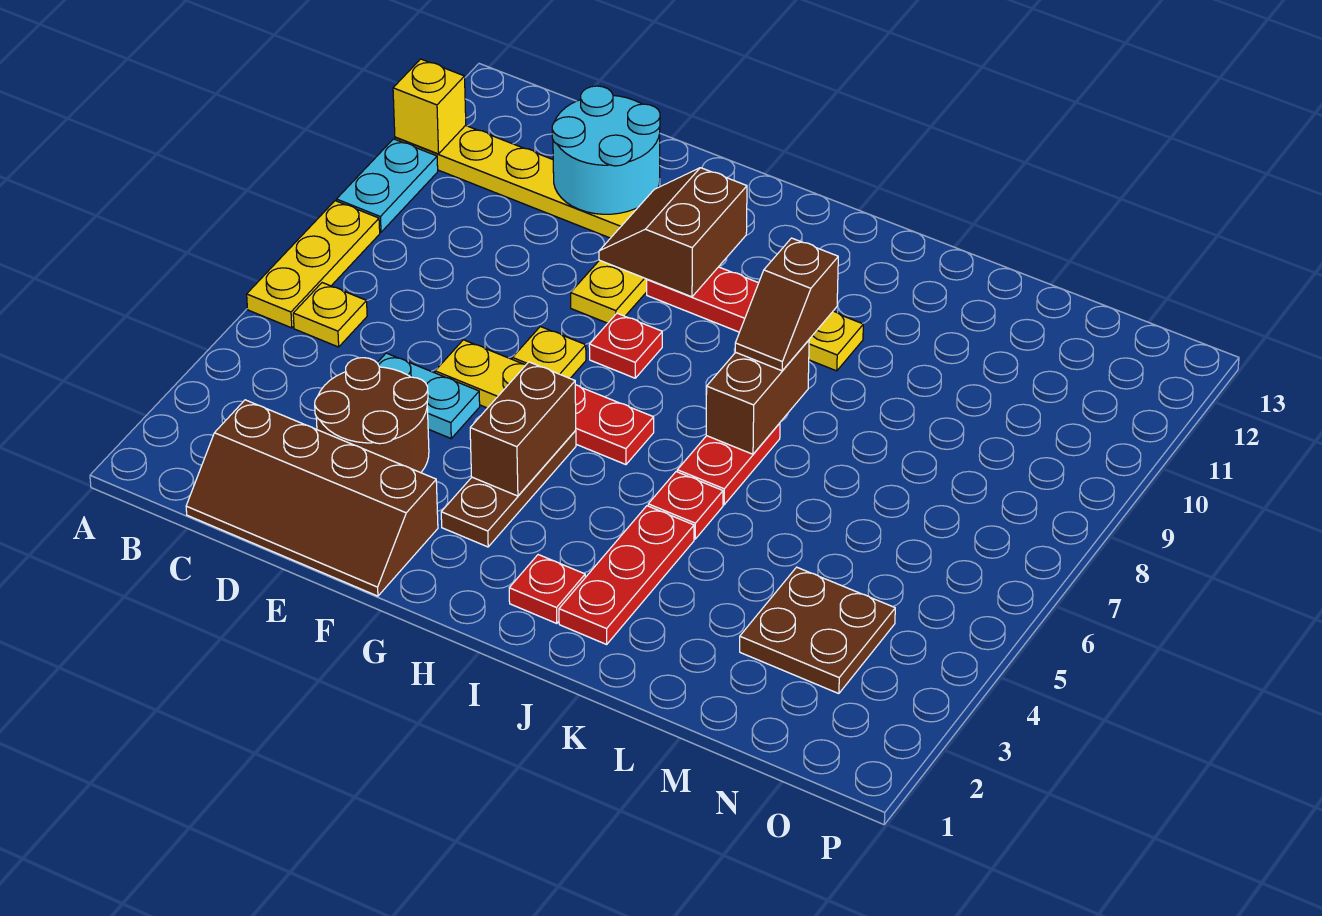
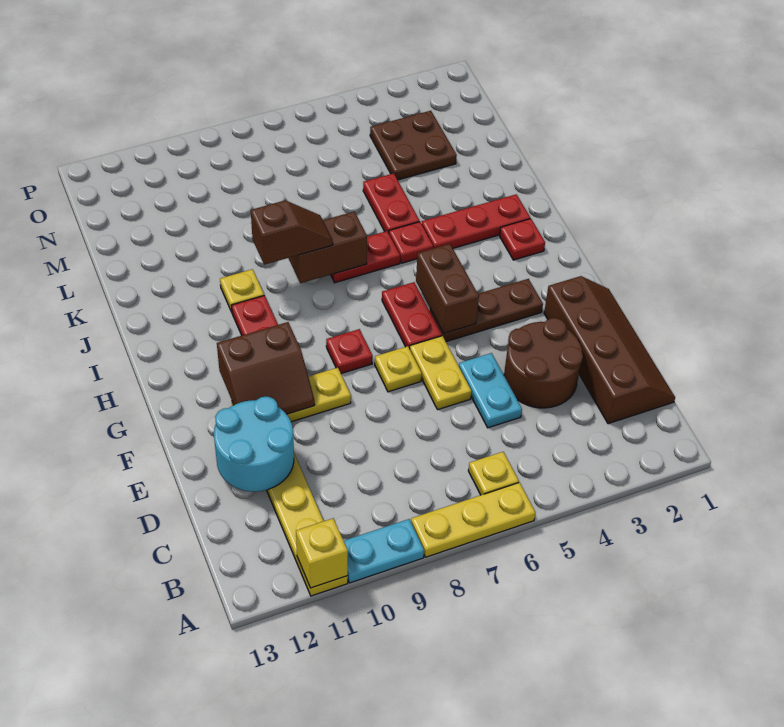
brown 1x2 brick [470,362,576,496] -> brown 1x2 brick turned to [416,244,479,333]
none -> red 1x2 plate [363,173,420,233]

